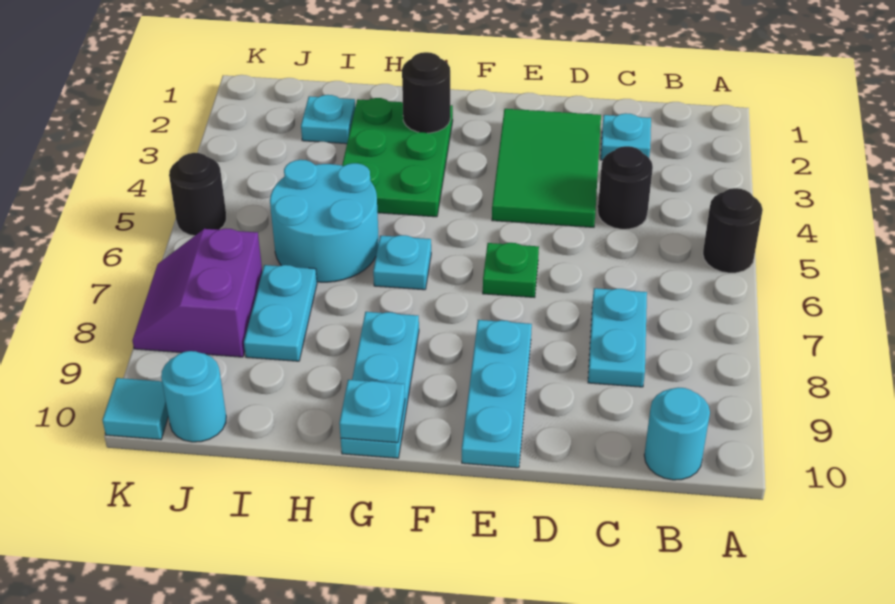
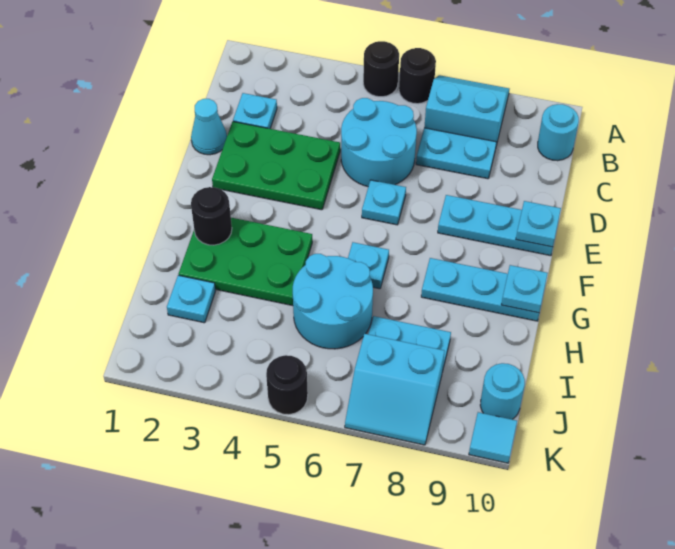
none -> cyan 2x2 slope [424,75,510,145]
black 1x1 round brick [598,146,653,229] -> black 1x1 round brick moved to [399,48,436,104]
none -> cyan 2x2 round brick [341,98,417,186]
none -> cyan 1x1 cone [191,99,227,155]
green 2x3 tile [492,109,601,227] -> green 2x3 plate [212,122,340,210]
green 1x1 plate [483,243,539,297] -> cyan 1x1 plate [362,180,406,225]
none -> cyan 1x1 plate [516,201,561,247]
purple 2x2 slope [132,228,262,357] -> cyan 2x2 slope [345,334,445,445]

